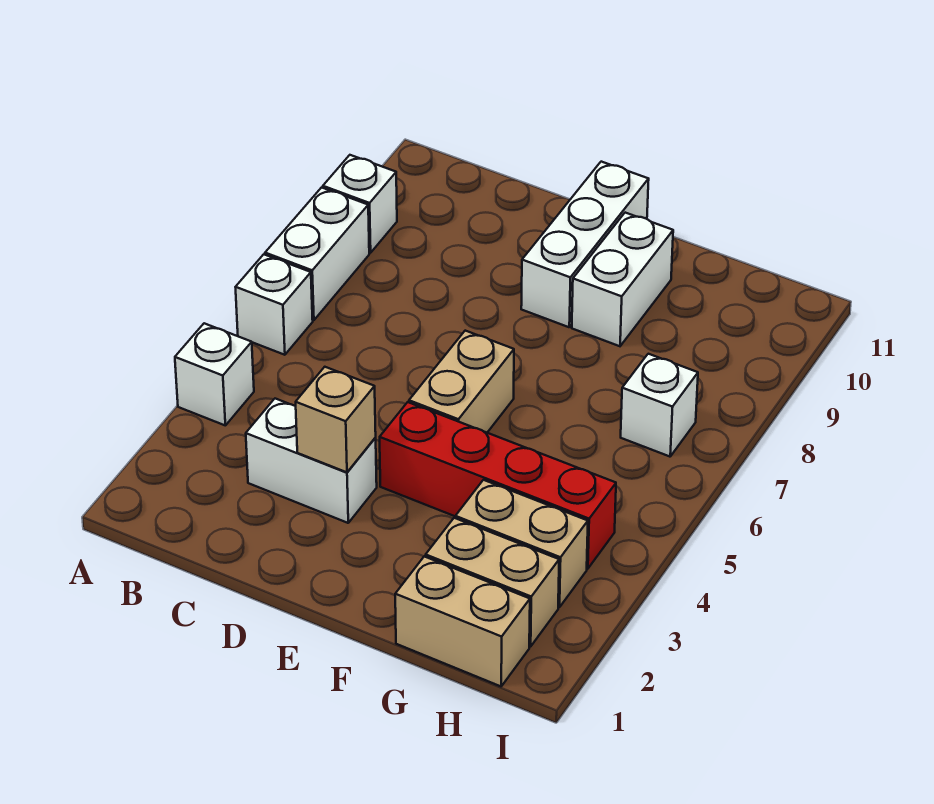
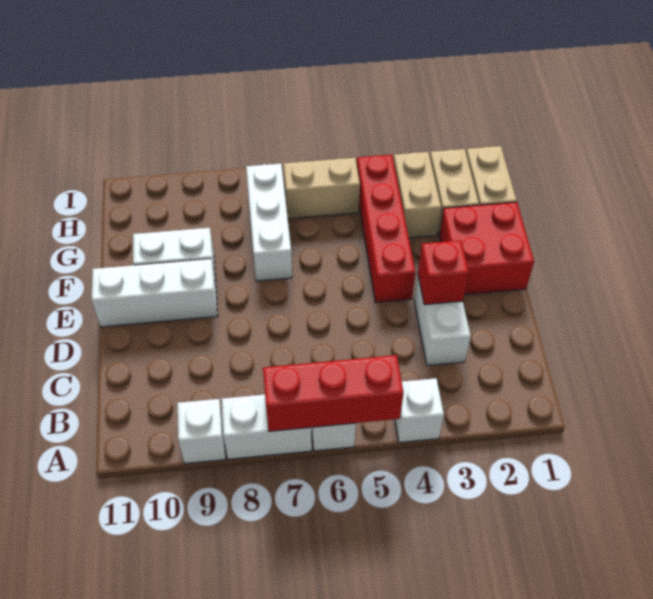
none -> red 1x3 brick [263,355,403,431]
tan 1x1 brick [296,367,376,472] -> red 1x1 brick [418,240,469,305]
none -> red 2x2 brick [439,202,534,295]
tan 1x2 brick [409,331,514,432] -> tan 1x2 brick moved to [283,158,360,219]
white 1x1 brick [621,354,698,457] -> white 1x3 brick [246,164,292,281]

